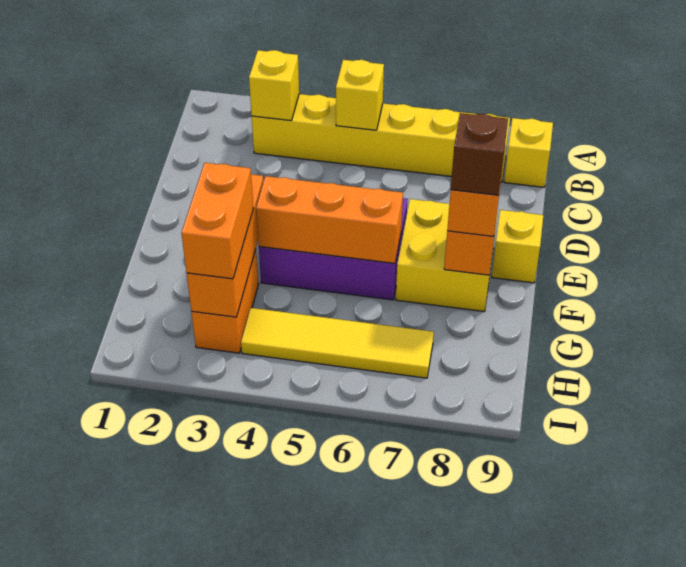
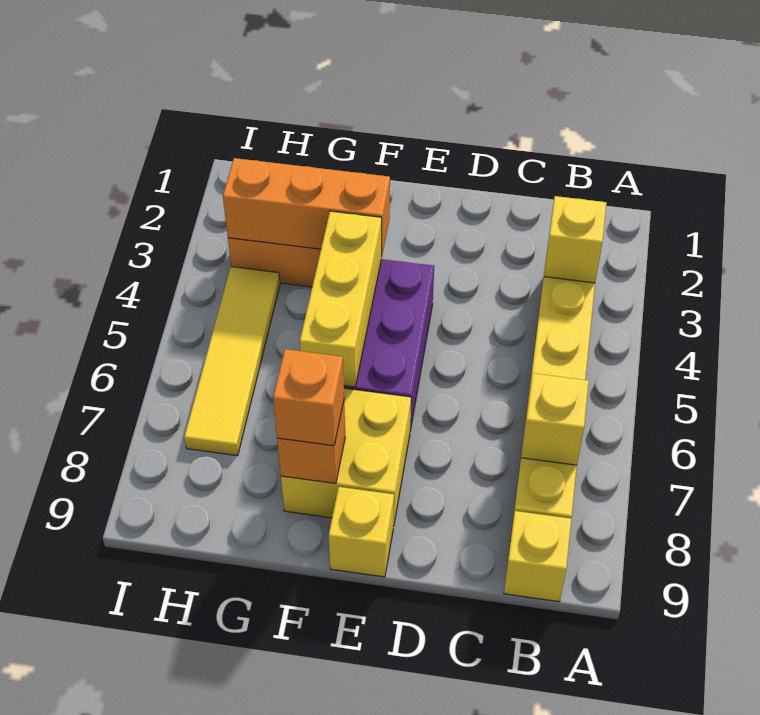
yellow 1x1 brick [336,60,384,130] -> yellow 1x1 brick moved to [521,373,589,465]
orange 1x3 brick [256,176,403,263] -> yellow 1x3 brick [300,211,382,387]
brown 1x1 brick [451,113,508,195] -> none
orange 1x2 brick [181,163,253,279] -> none

